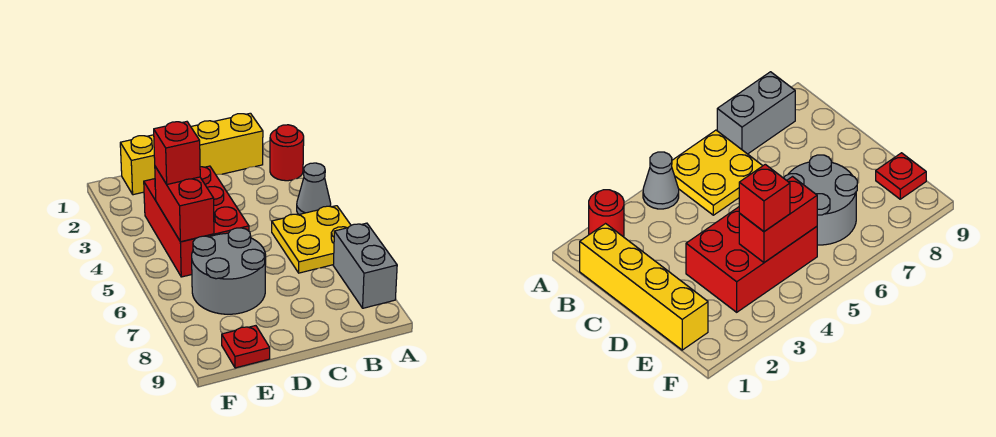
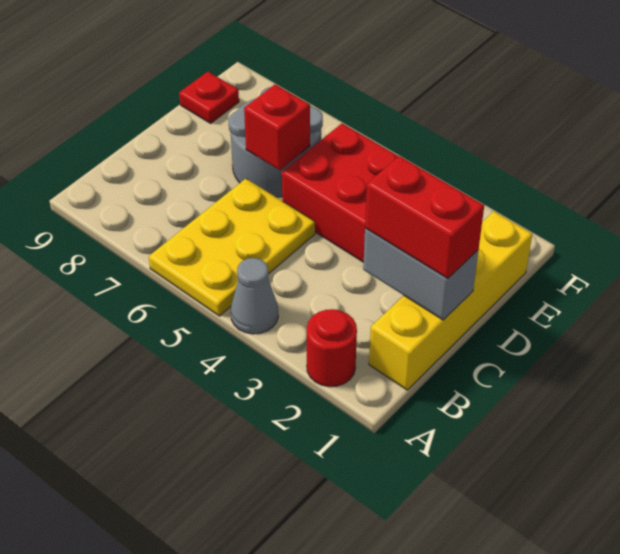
yellow 2x2 plate [272,206,351,273] -> yellow 2x3 plate [149,179,315,316]
grey 1x2 brick [333,223,397,308] -> grey 1x2 brick moved to [363,228,478,320]
red 1x2 brick [155,167,214,242] -> red 1x2 brick moved to [365,156,484,279]
red 1x1 brick [154,122,200,184] -> red 1x1 brick moved to [244,84,310,170]

